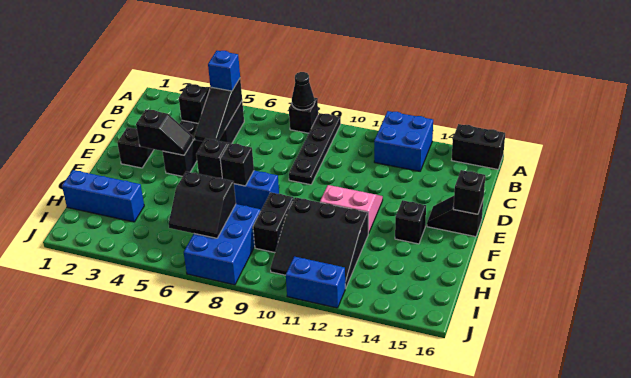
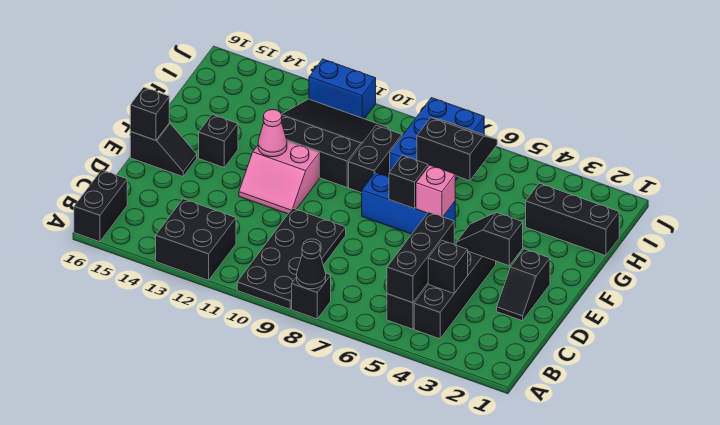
black 1x4 plate [289,113,341,185] -> black 2x4 plate [237,208,346,309]
blue 2x2 brick [374,111,433,171] -> black 2x2 brick [156,199,236,280]
black 1x2 brick [452,124,505,169] -> black 1x2 brick turned to [74,170,127,242]
black 1x3 slope [194,79,242,142] -> black 1x3 brick [387,212,454,303]
blue 1x1 brick [208,51,240,91] -> none
black 1x1 brick [196,138,228,178] -> pink 1x1 brick [416,165,455,217]
none -> pink 1x1 cone [258,110,287,157]
blue 1x3 brick [62,170,144,222] -> black 1x3 brick [526,183,619,256]

